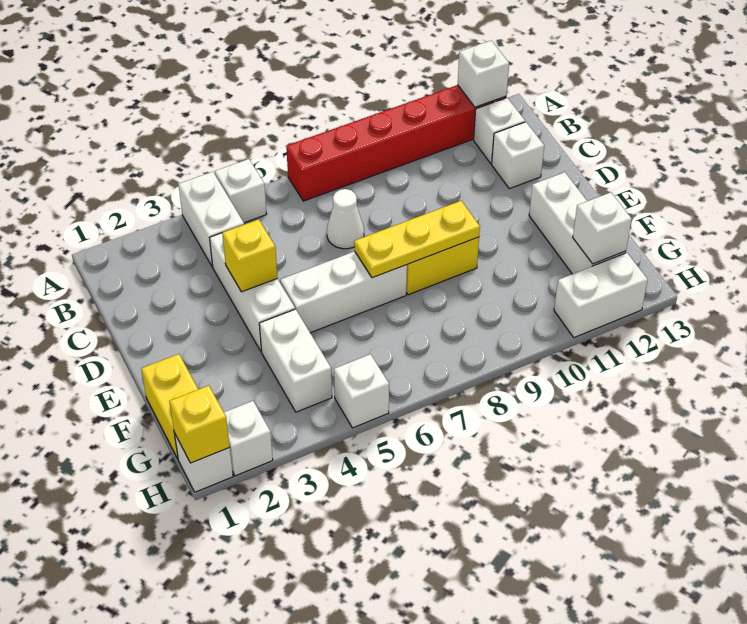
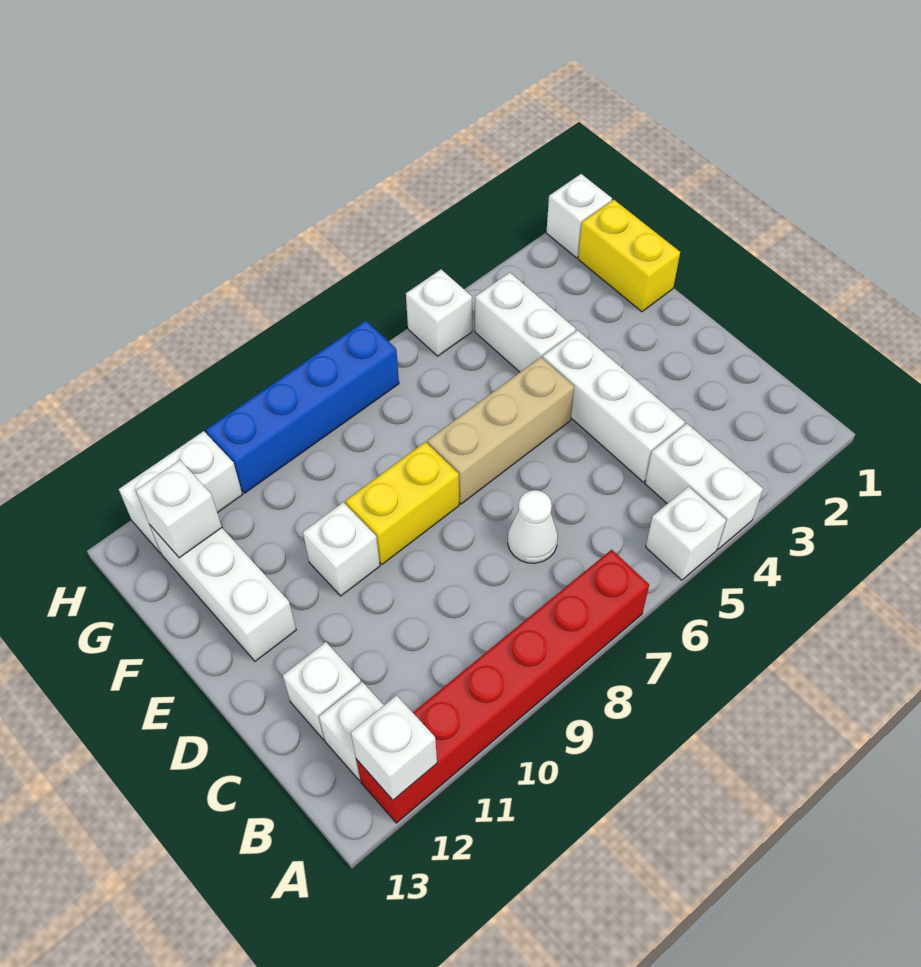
yellow 1x1 brick [222,219,277,292] -> none
white 1x3 brick [280,251,407,333] -> tan 1x3 brick [427,357,574,504]
yellow 1x3 plate [354,201,480,278] -> none
yellow 1x1 brick [169,386,230,463] -> none
white 1x1 brick [224,401,273,476] -> white 1x1 brick moved to [303,502,380,596]
none -> blue 1x4 brick [206,321,399,493]

